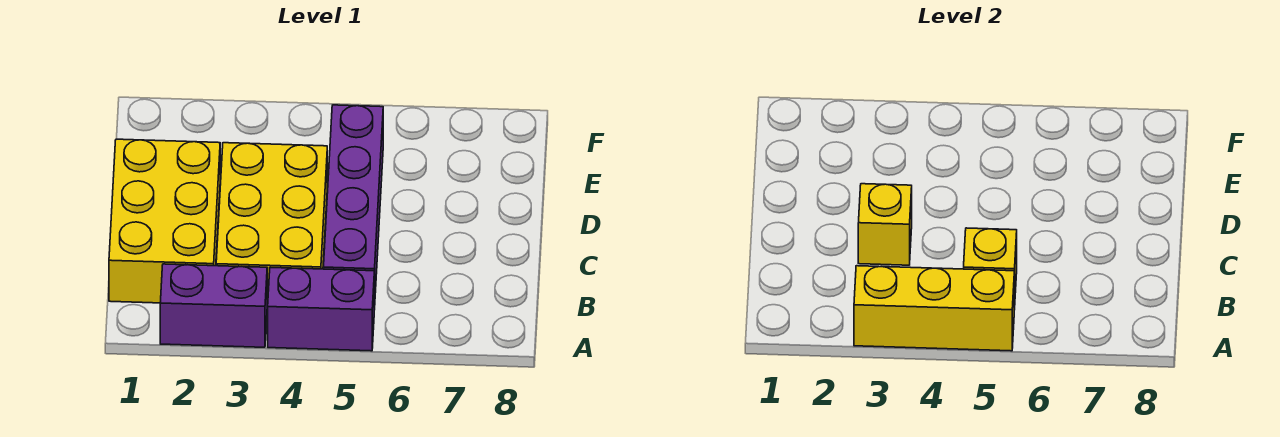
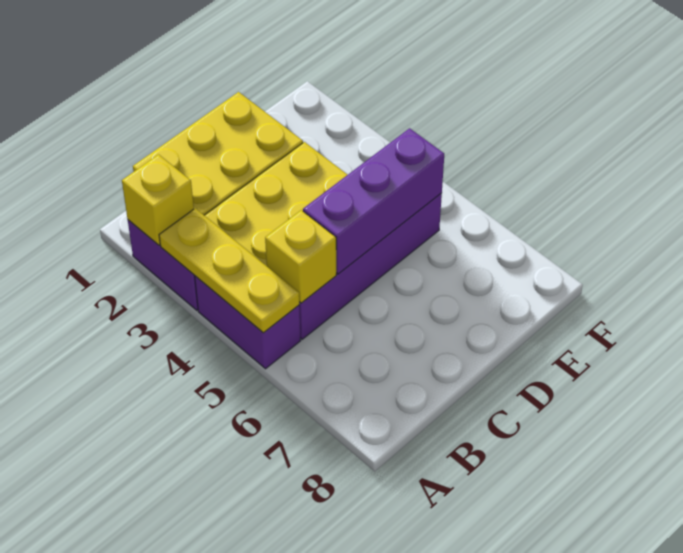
yellow 1x3 brick [854,266,1014,351] -> yellow 1x3 plate [159,208,299,333]
yellow 1x1 brick [858,184,912,265] -> yellow 1x1 brick moved to [122,155,194,245]
none -> purple 1x3 brick [303,128,444,274]

